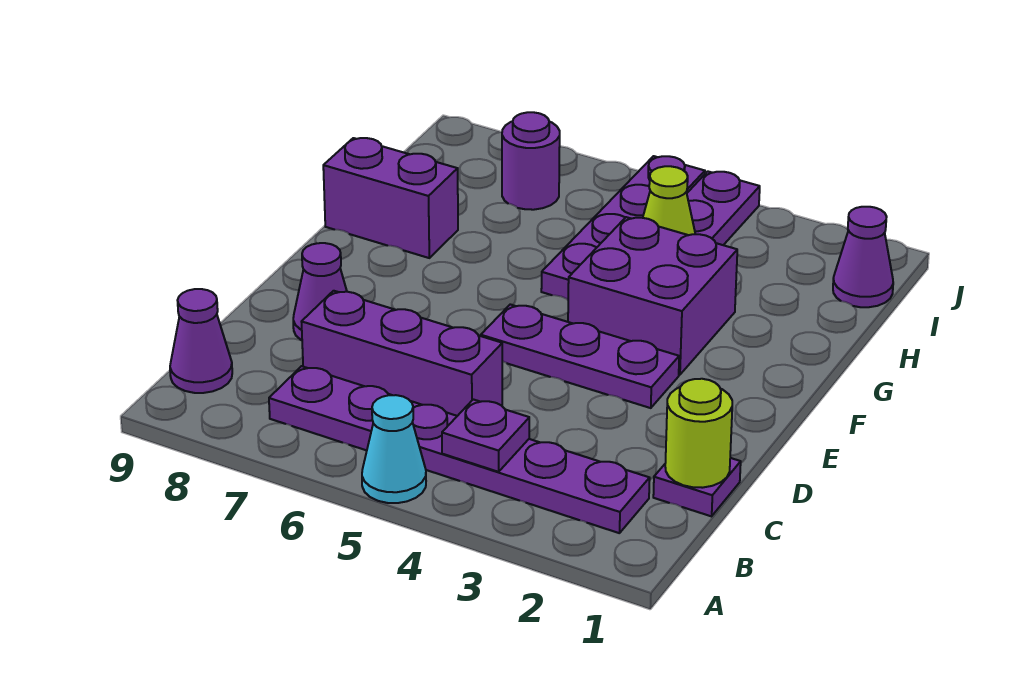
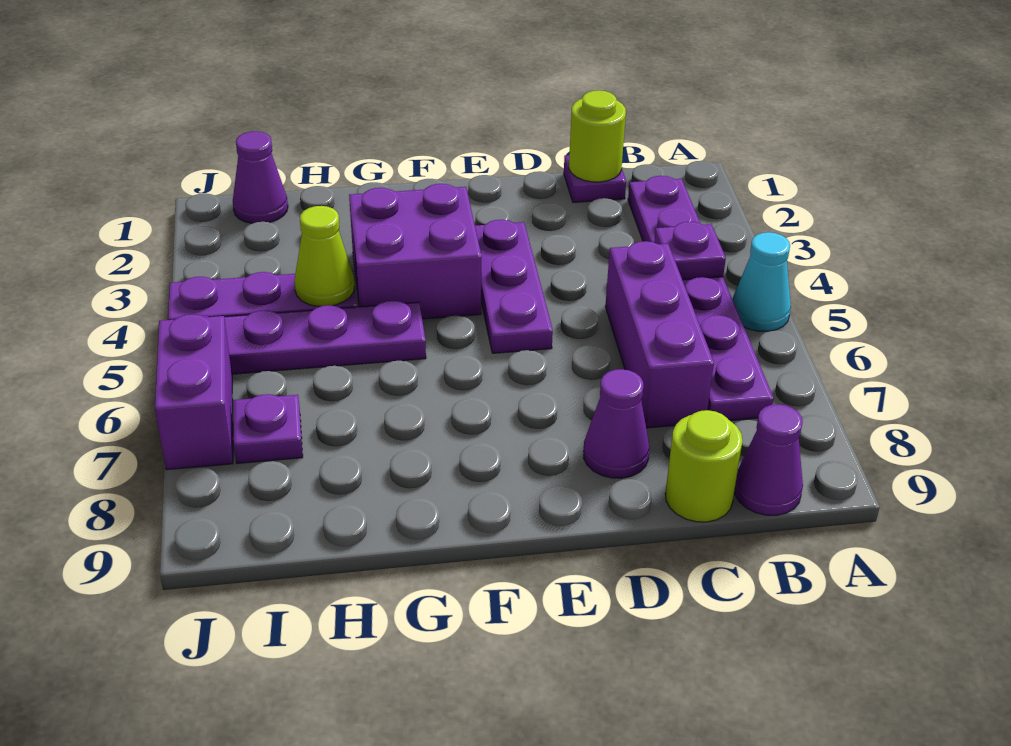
none -> lime 1x1 round brick [665,410,742,522]
purple 1x2 brick [323,138,458,258] -> purple 1x2 brick moved to [155,314,233,470]
purple 1x1 round brick [502,112,560,210] -> purple 1x1 plate [233,394,303,463]

